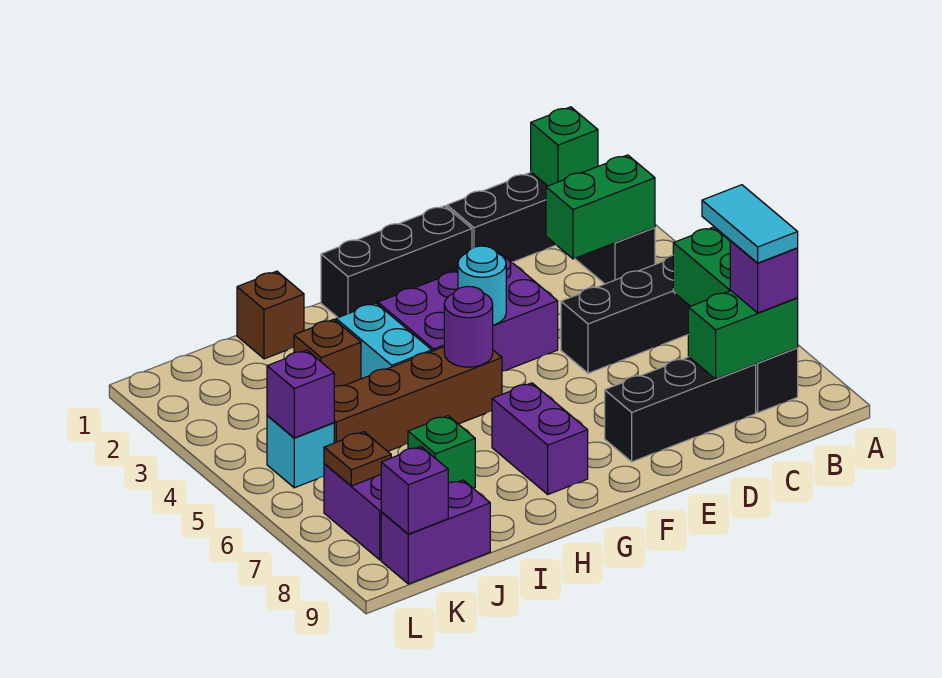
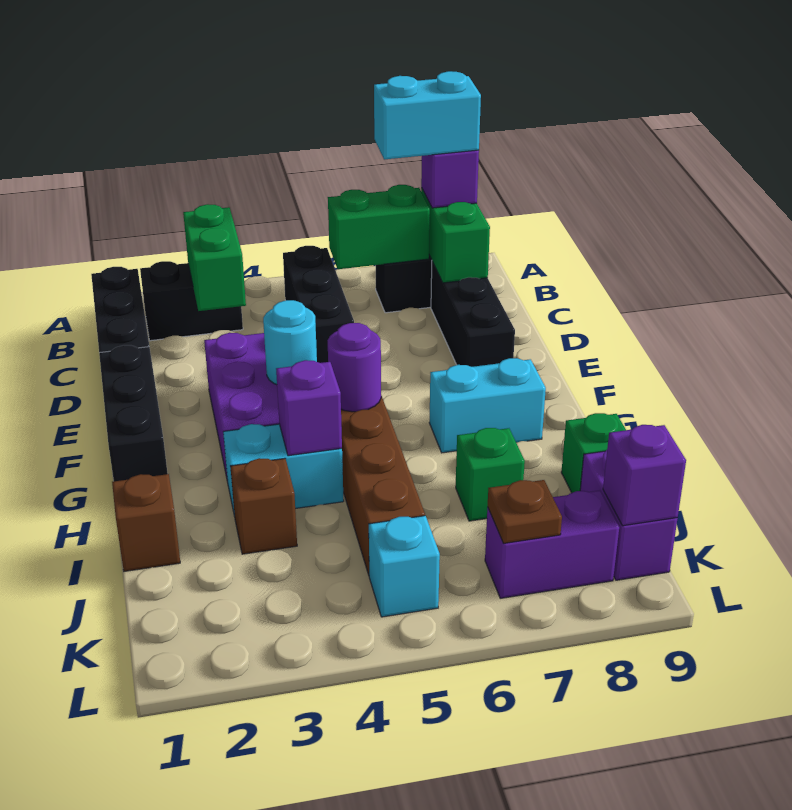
green 1x1 brick [531,107,598,186] -> green 1x1 brick moved to [561,413,626,493]
cyan 1x2 tile [702,185,798,263] -> cyan 1x2 brick [374,71,481,160]
purple 1x2 brick [492,383,588,494] -> cyan 1x2 brick [429,358,546,453]
purple 1x1 brick [267,350,334,438] -> purple 1x1 brick moved to [276,360,342,456]

